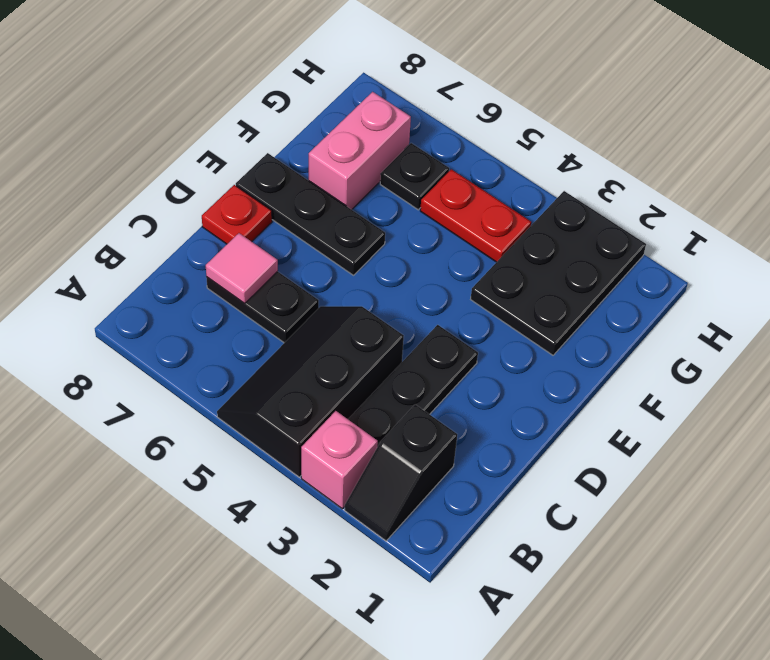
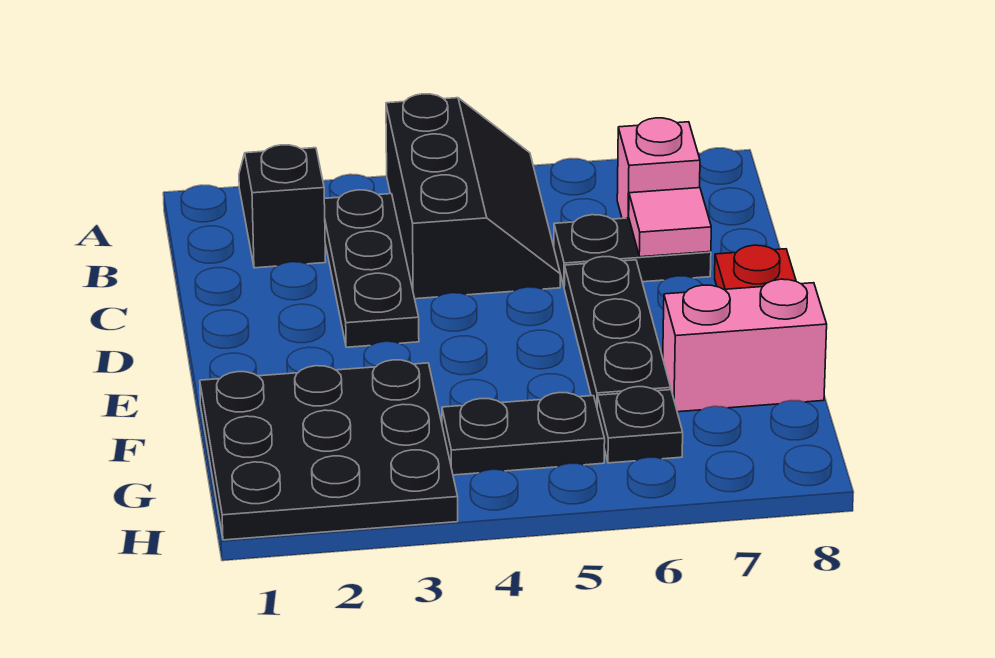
pink 1x1 brick [301,411,378,509] -> pink 1x1 brick moved to [617,118,700,218]
black 1x3 plate [236,153,385,275] -> black 1x3 plate turned to [564,257,671,406]
black 2x3 plate [471,191,646,355] -> black 3x3 plate [200,360,458,540]
pink 1x2 brick [309,92,411,210] -> pink 1x2 brick turned to [663,279,827,412]
red 1x2 plate [420,169,531,262] -> black 1x2 plate [442,393,605,475]

